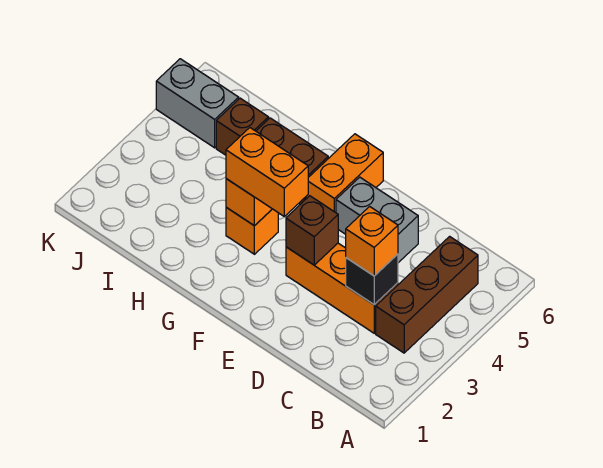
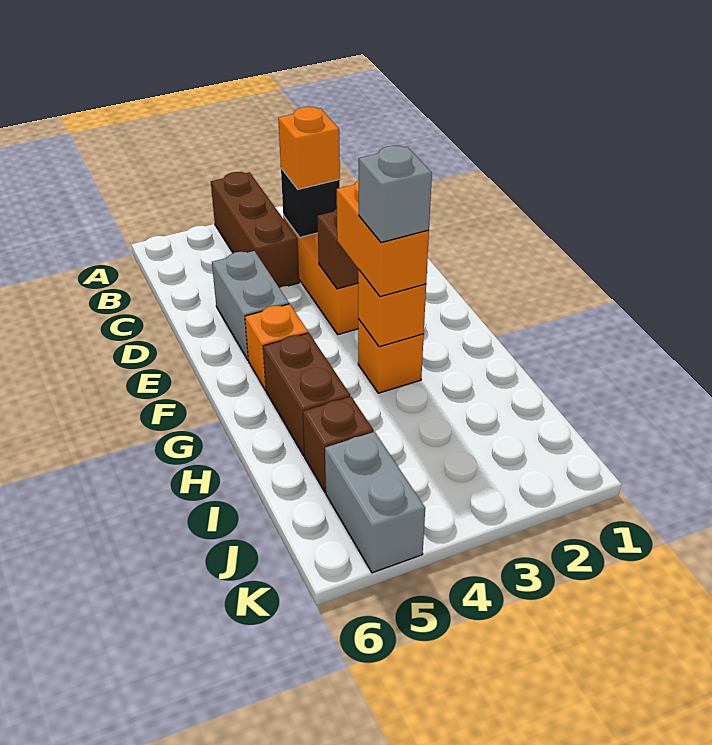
brown 1x3 brick [376,236,478,353] -> brown 1x3 brick turned to [211,172,299,288]
orange 1x2 brick [306,134,383,213] -> orange 1x1 brick [245,304,308,390]
none -> grey 1x1 brick [359,146,432,242]

